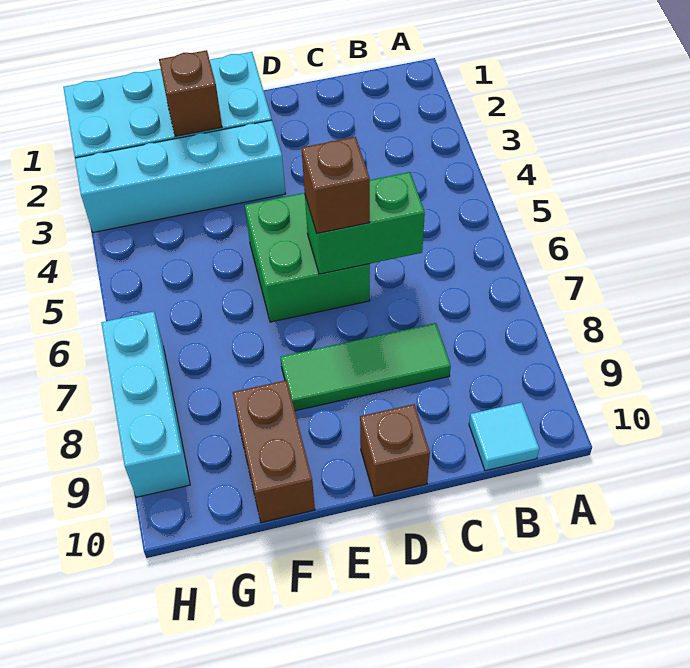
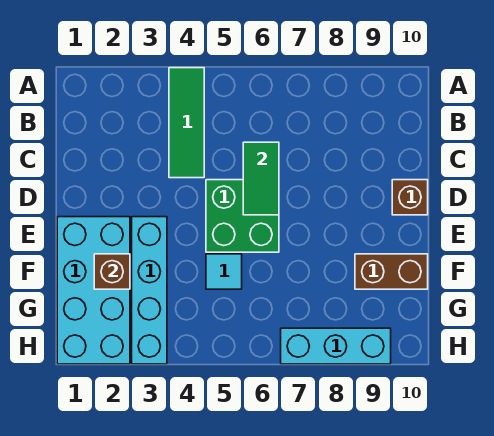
cyan 1x1 tile [469,402,539,471] -> cyan 1x1 tile moved to [206,254,242,289]
green 1x2 brick [305,172,425,274] -> green 1x2 tile [243,142,279,215]
green 1x3 tile [280,323,451,411] -> green 1x3 tile moved to [169,68,204,178]
brown 1x1 brick [302,137,370,233] -> none

